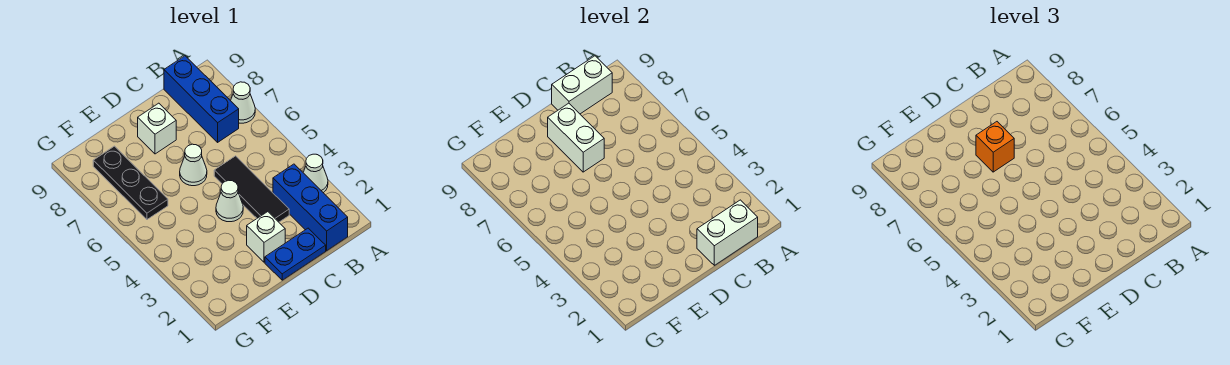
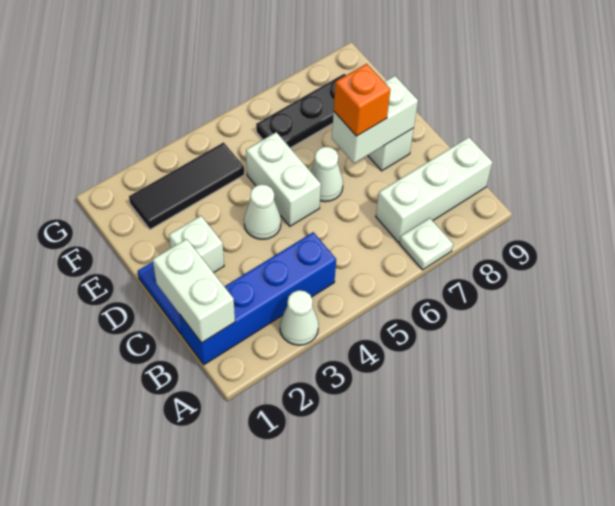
white 1x1 cone [231,82,255,123] -> white 1x1 plate [399,218,453,270]
blue 1x3 brick [273,164,348,251] -> blue 1x4 brick [179,232,336,365]
blue 1x3 brick [164,56,239,142] -> white 1x3 brick [376,137,492,242]
white 1x2 brick [552,56,612,114] -> white 1x2 brick moved to [246,132,321,226]
black 1x3 tile [214,156,289,222] -> black 1x3 tile moved to [129,142,244,229]

